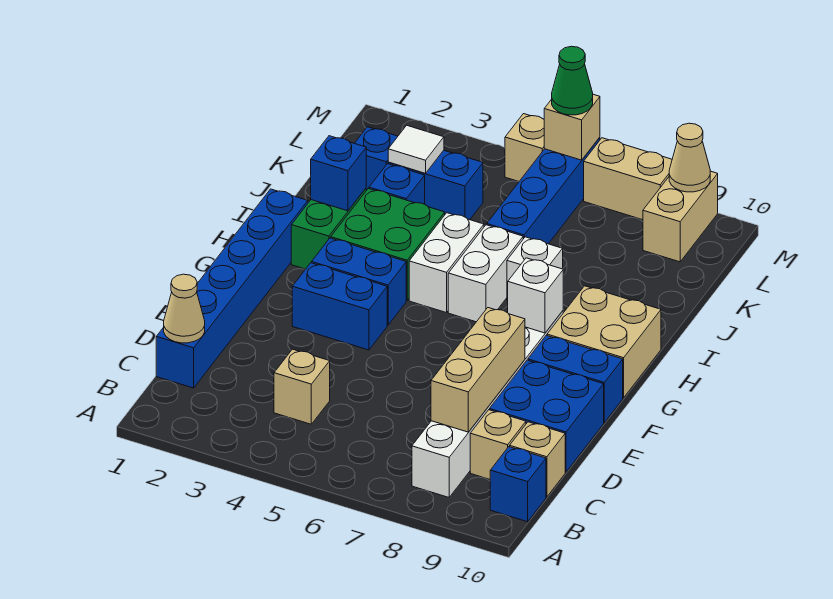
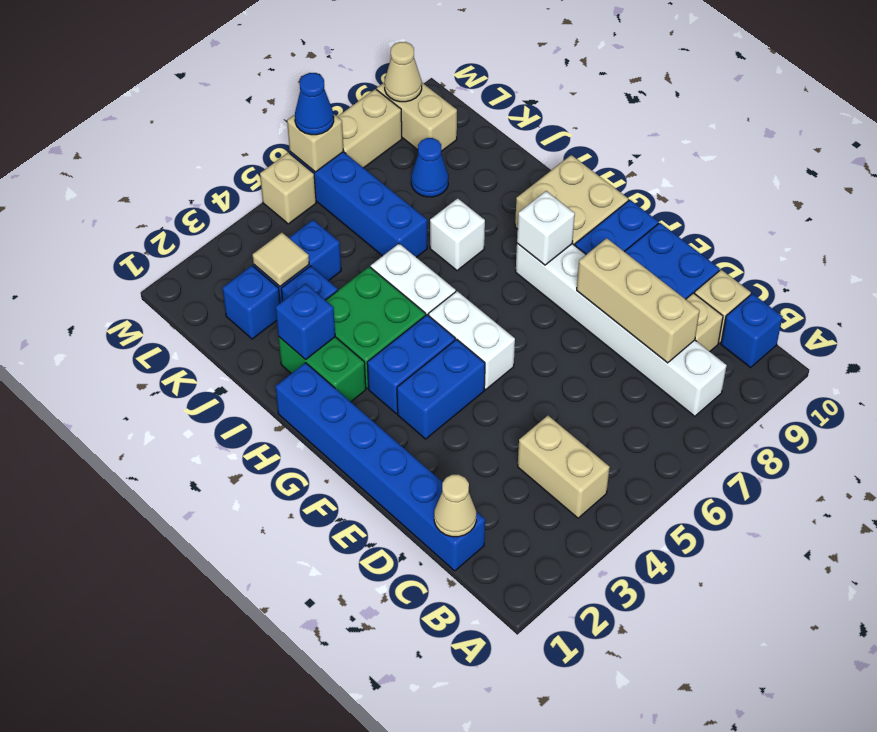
tan 1x1 brick [274,349,330,424] -> tan 1x2 brick [518,416,610,518]
white 1x2 brick [448,225,523,322] -> white 1x2 brick moved to [429,291,515,390]
white 1x1 tile [388,125,444,173] -> tan 1x1 tile [253,233,309,286]
none -> blue 1x1 cone [411,138,448,197]
green 1x1 cone [552,46,593,115] -> blue 1x1 cone [295,73,334,135]

